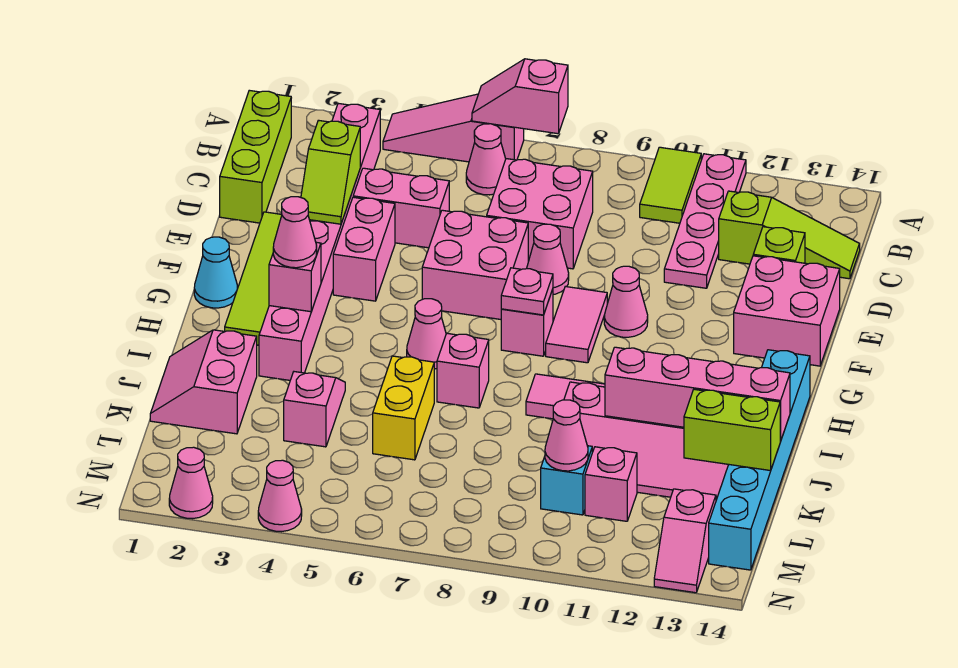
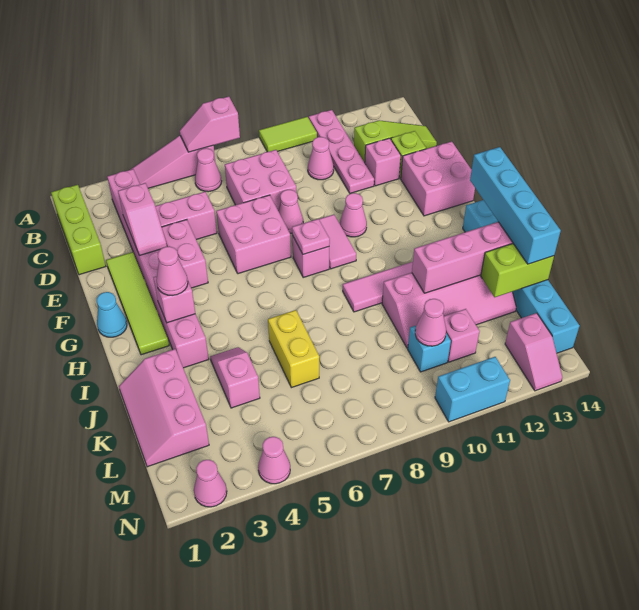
lime 1x2 tile [640,147,701,223] -> lime 1x2 tile turned to [259,117,317,152]
lime 1x2 slope [301,120,360,224] -> pink 1x2 slope [118,183,167,255]
pink 1x1 cone [407,299,446,369] -> pink 1x1 cone moved to [308,137,334,180]
none -> cyan 1x4 brick [470,147,561,264]
pink 1x1 brick [437,333,489,408] -> pink 1x1 brick moved to [365,138,401,186]
pink 2x2 slope [150,330,257,434] -> pink 2x3 slope [119,349,209,467]
none -> cyan 1x2 brick [435,357,510,422]

